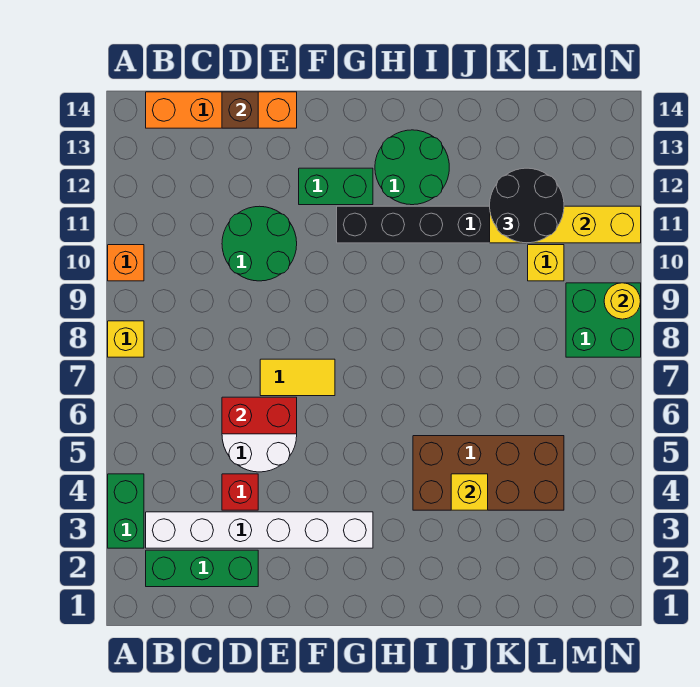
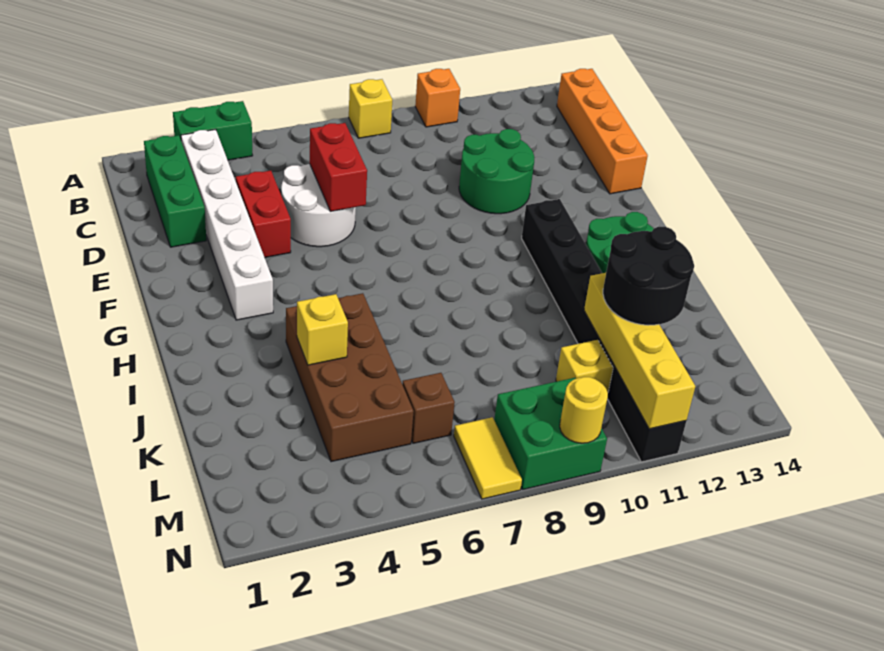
red 1x1 brick [222,474,258,510] -> red 1x2 brick [236,171,291,257]
brown 1x1 brick [222,92,258,128] -> brown 1x1 brick moved to [402,373,455,443]
yellow 1x2 tile [260,359,335,396] -> yellow 1x2 tile moved to [454,417,522,499]
green 1x2 brick [299,168,373,205] -> none

